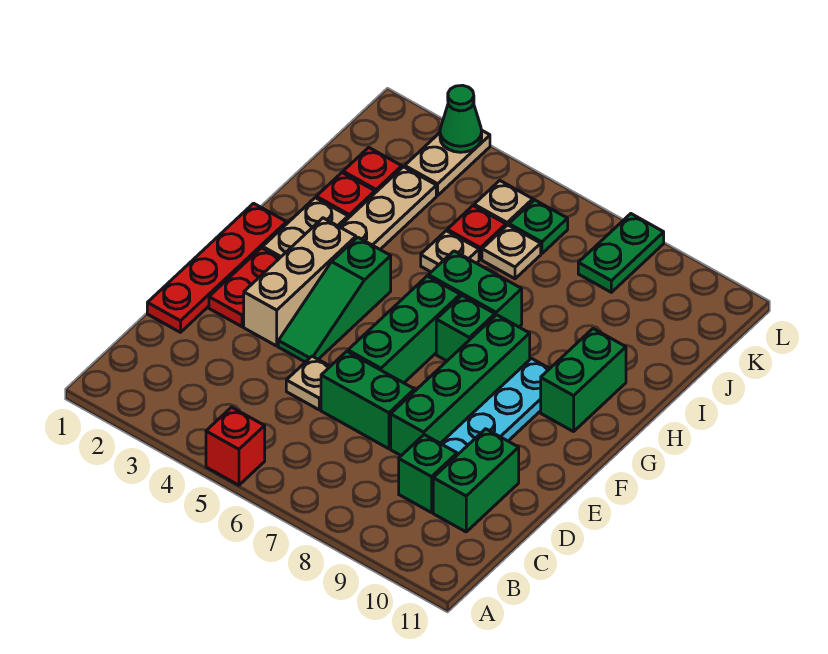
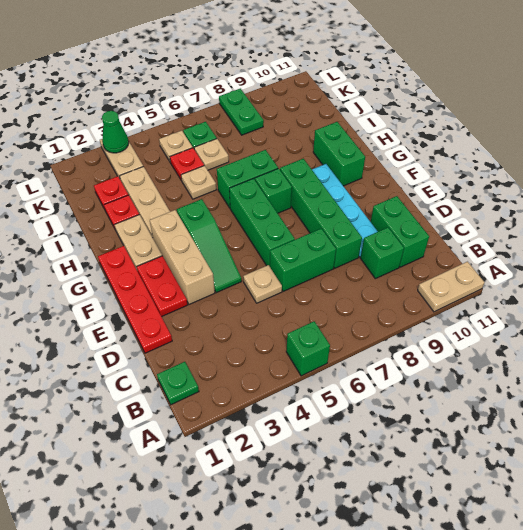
red 1x1 brick [206,407,265,485] -> green 1x1 brick [286,321,330,376]
none -> tan 1x2 plate [418,262,485,312]
none -> green 1x1 plate [157,362,199,405]

